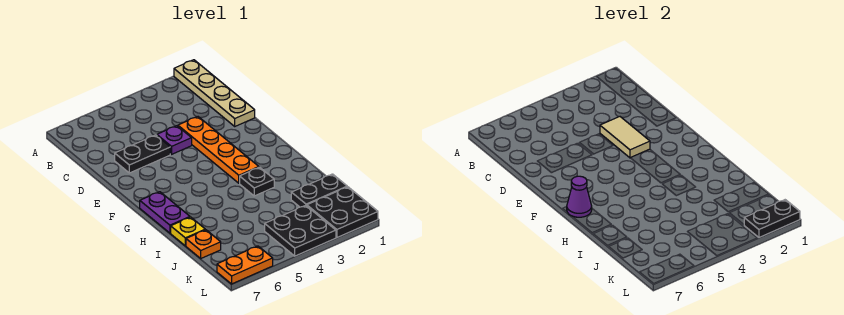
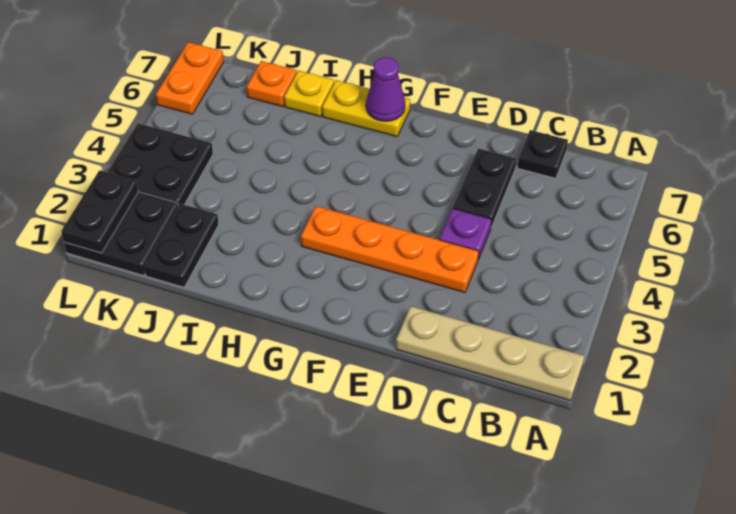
tan 1x2 tile [600,117,650,158] -> none
purple 1x2 plate [140,192,190,233] -> yellow 1x2 plate [322,80,410,137]
black 1x1 plate [240,167,274,196] -> black 1x1 plate moved to [518,130,568,178]

